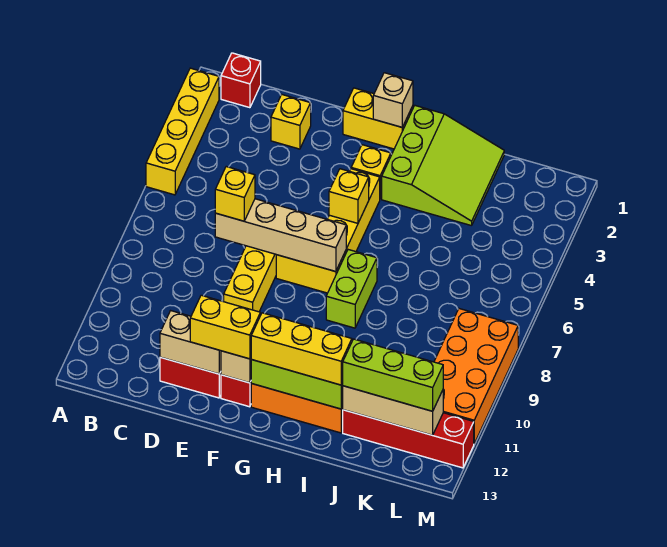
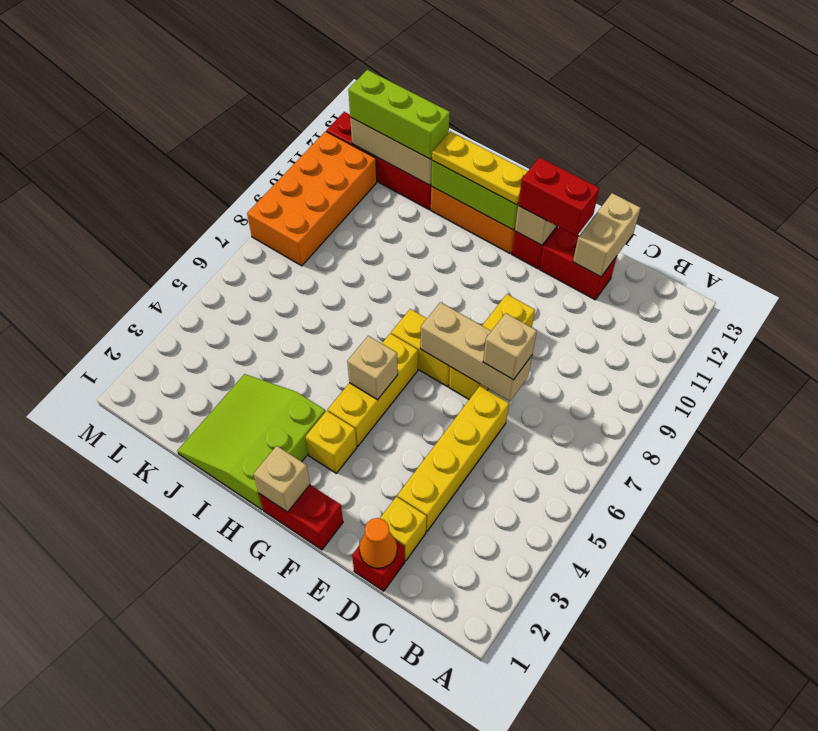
yellow 1x4 brick [146,68,219,195] -> yellow 1x4 brick moved to [397,386,509,532]
red 1x1 brick [221,53,261,108] -> red 1x1 brick moved to [352,541,405,591]
none -> orange 1x1 cone [359,518,397,568]
tan 1x4 brick [215,199,346,272] -> tan 1x3 brick [420,302,532,401]
yellow 1x1 brick [215,167,255,221] -> tan 1x1 brick [483,313,537,380]
tan 1x2 brick [160,311,221,374] -> tan 1x2 brick turned to [573,193,641,277]
yellow 1x2 brick [190,295,260,359] -> red 1x2 brick [518,158,599,236]
yellow 1x2 brick [343,88,413,149] -> red 1x2 brick [259,485,343,550]
yellow 1x1 brick [329,169,369,223] -> tan 1x1 brick [347,336,398,400]
yellow 1x3 brick [251,313,352,385] -> yellow 1x3 plate [432,131,528,205]
lime 1x2 brick [326,250,377,328] -> none

